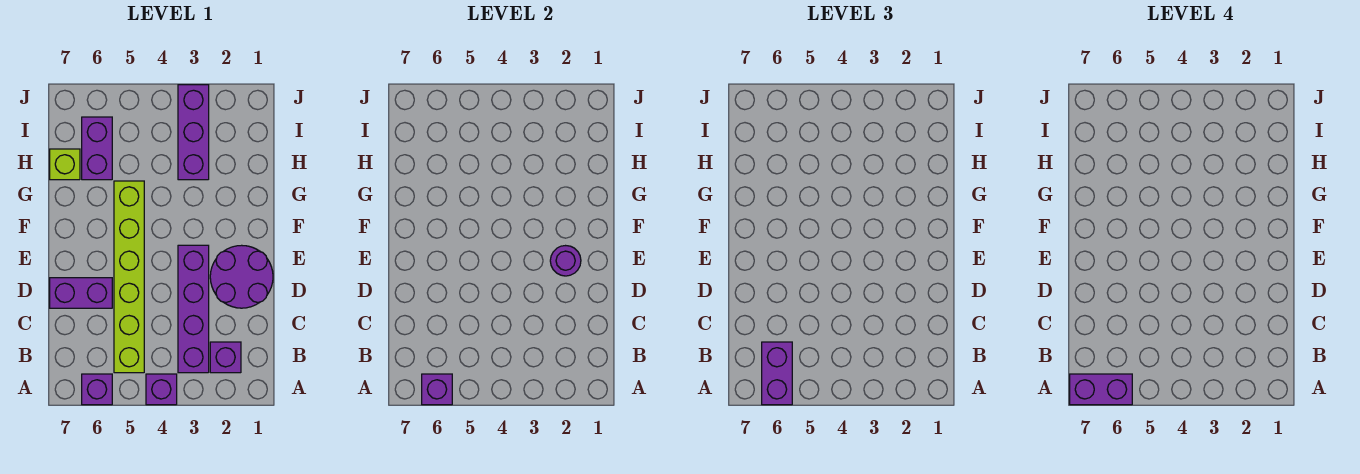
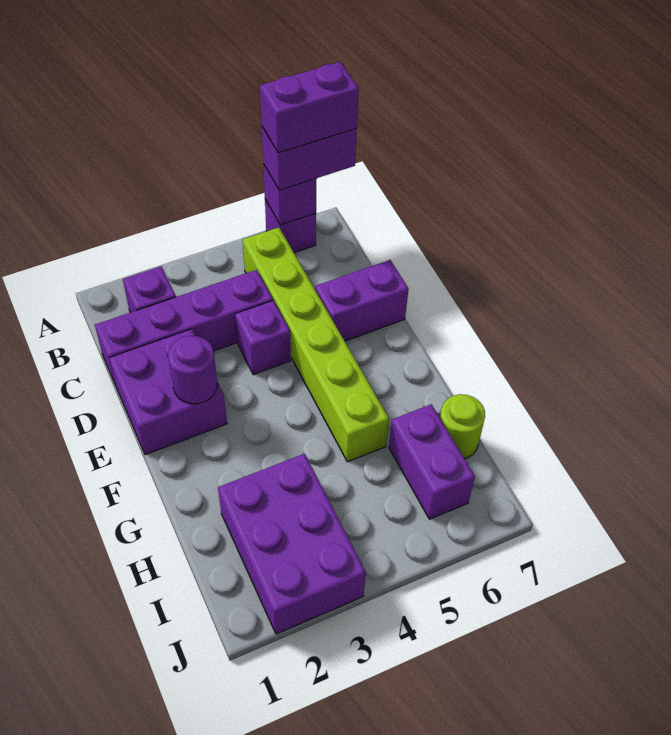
purple 1x1 brick [146,374,177,405] -> purple 1x1 brick moved to [235,301,291,375]
purple 1x2 brick [762,342,792,405] -> purple 1x2 brick turned to [262,127,357,190]
purple 1x4 brick [178,245,209,373] -> purple 1x4 brick turned to [95,270,273,385]
purple 2x2 round brick [210,245,273,308] -> purple 2x2 brick [109,329,227,455]
purple 1x3 brick [178,85,209,180] -> purple 2x3 brick [218,454,366,634]
lime 1x1 brick [50,149,80,180] -> lime 1x1 round brick [440,394,485,459]

